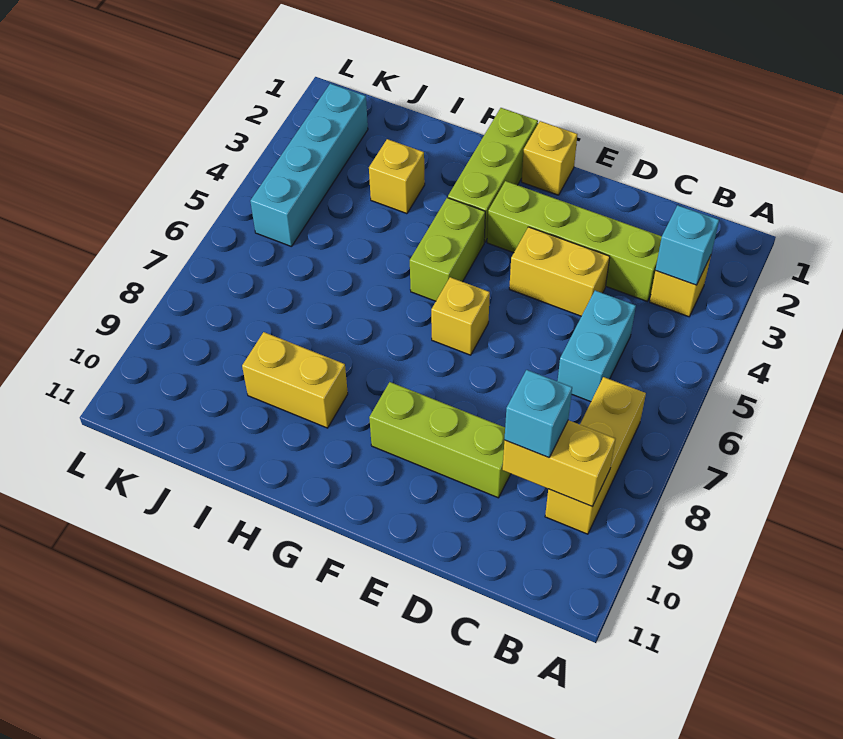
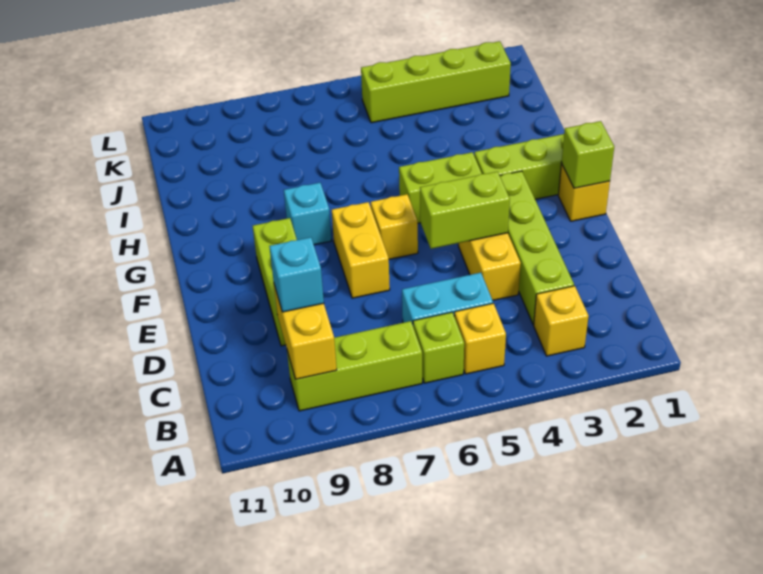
cyan 1x1 brick [655,205,719,285] -> cyan 1x1 brick moved to [284,183,331,245]
none -> lime 1x1 brick [413,312,464,383]
yellow 1x3 brick [545,377,646,534] -> lime 1x3 brick [287,321,422,411]
none -> lime 1x2 brick [420,172,510,249]
none -> lime 1x1 brick [562,121,614,188]
yellow 1x2 brick [242,332,348,428] -> yellow 1x2 brick moved to [332,202,390,298]
yellow 1x1 brick [369,139,425,214] -> yellow 1x1 brick moved to [454,303,506,374]
cyan 1x4 brick [250,84,368,247] -> lime 1x4 brick [361,41,511,123]

